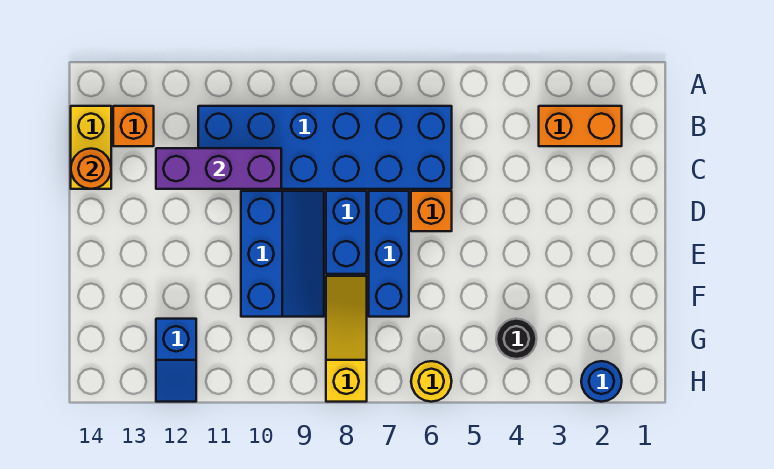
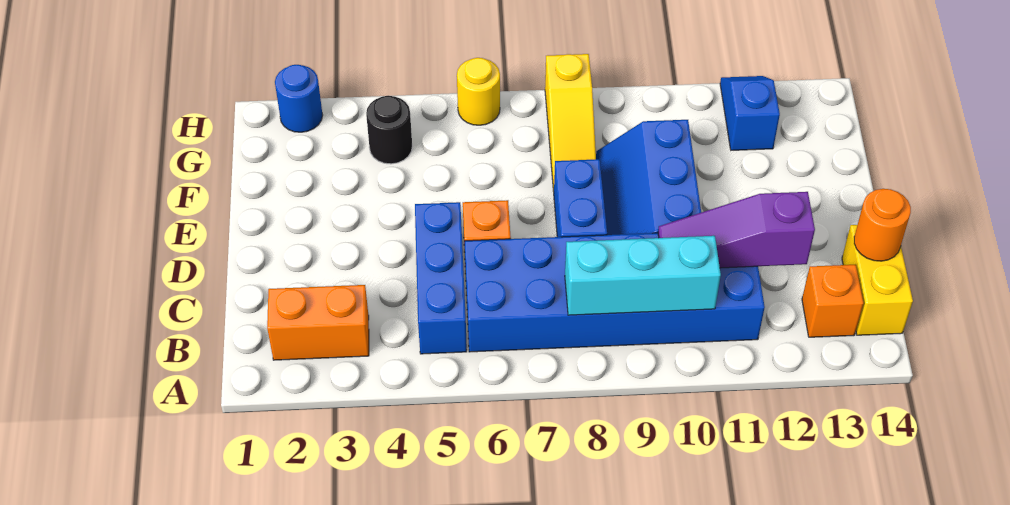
none -> cyan 1x3 brick [565,236,721,315]
purple 1x3 brick [156,148,281,189] -> purple 1x3 slope [658,192,815,268]
blue 1x3 brick [369,191,409,317] -> blue 1x3 brick moved to [415,202,467,354]

